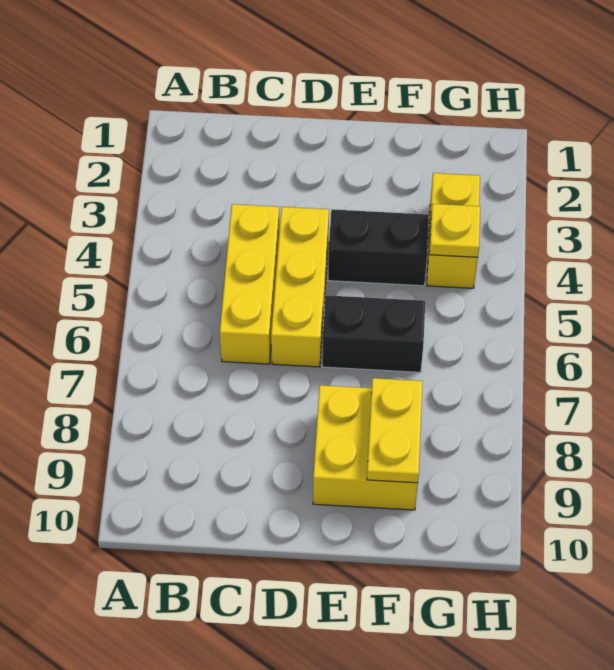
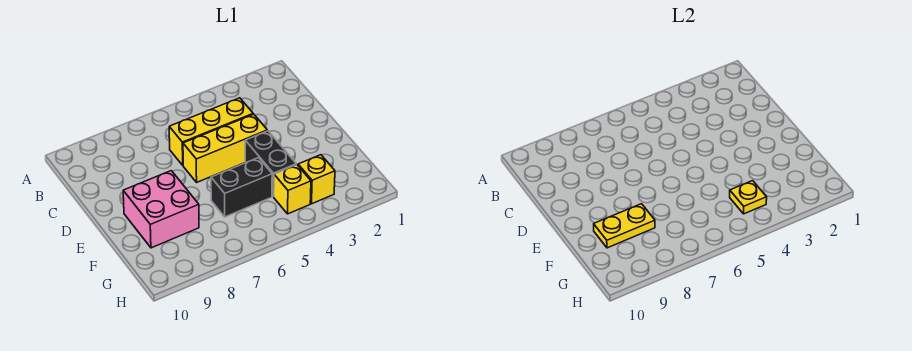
black 1x2 brick [322,295,425,372] -> black 1x2 brick turned to [211,158,272,217]
yellow 2x2 brick [313,385,418,510] -> pink 2x2 brick [123,171,199,248]

